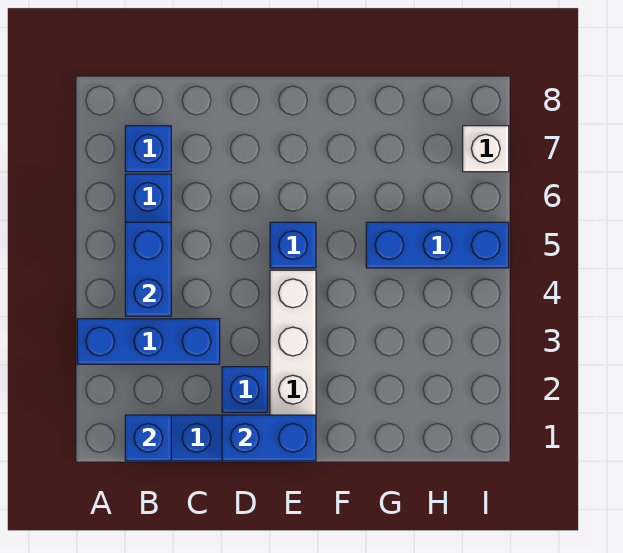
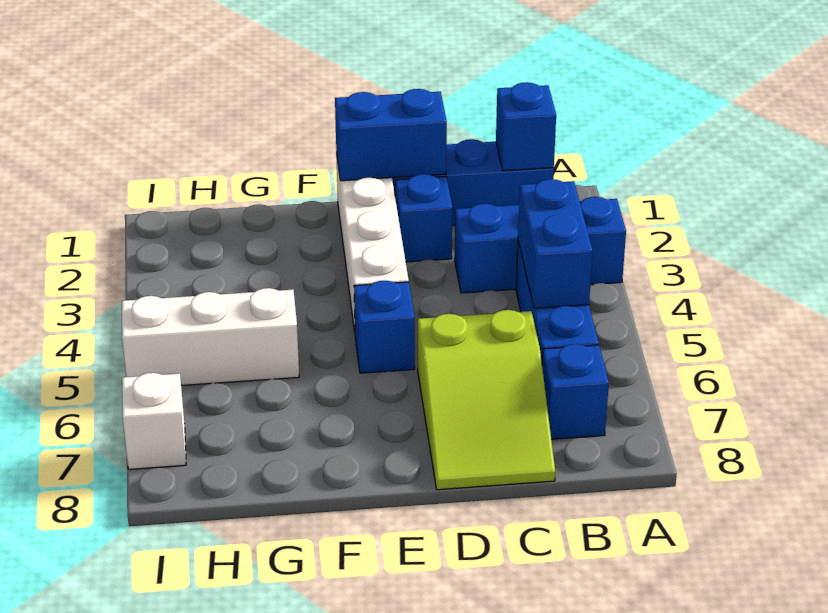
none -> lime 2x3 slope [418,310,555,490]
blue 1x3 brick [366,222,509,268] -> white 1x3 brick [122,288,299,385]

